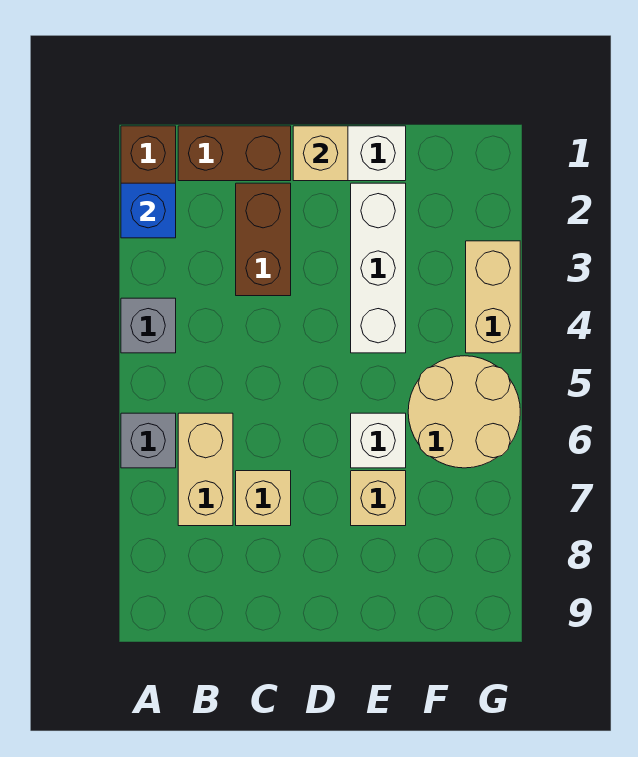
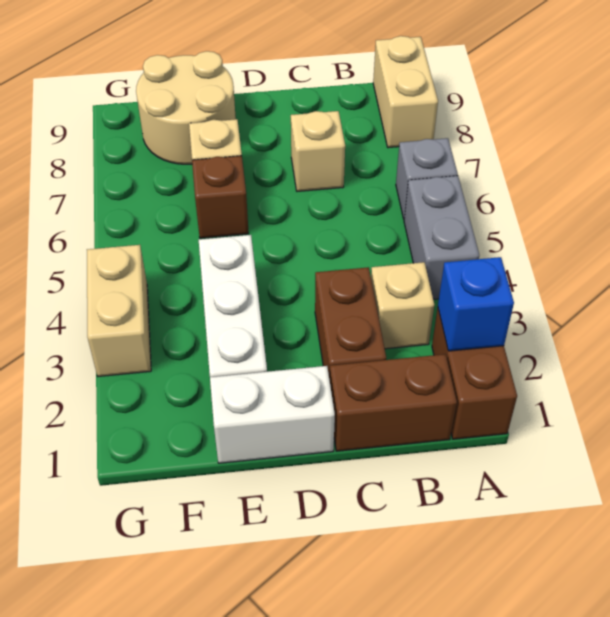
grey 1x1 brick [121,298,176,353] -> grey 1x2 brick [404,176,479,299]
tan 1x2 brick [178,413,233,526] -> tan 1x2 brick moved to [373,36,438,148]
tan 1x1 brick [293,126,348,181] -> tan 1x1 brick moved to [371,262,434,349]
white 1x1 brick [351,413,406,468] -> brown 1x1 brick [192,156,249,238]
tan 2x2 round brick [408,356,520,468] -> tan 2x2 round brick moved to [136,51,236,164]

